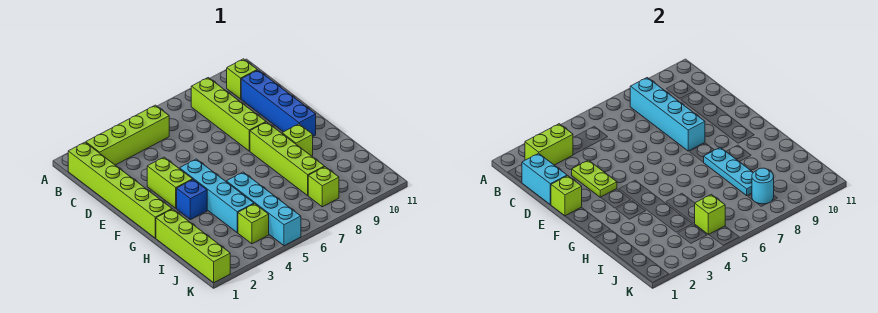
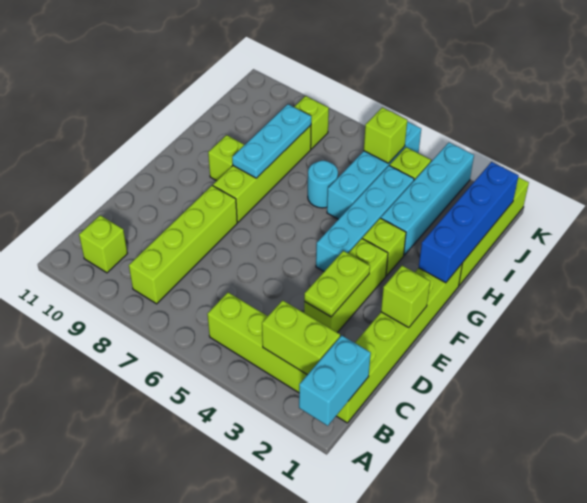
cyan 1x4 brick [630,78,705,151] -> cyan 1x4 brick moved to [381,143,474,255]
cyan 1x2 brick [522,153,567,205] -> cyan 1x2 brick moved to [299,335,371,426]
blue 1x4 brick [241,70,316,136] -> blue 1x4 brick moved to [419,162,519,283]
lime 1x2 brick [147,157,193,208] -> lime 1x3 brick [304,239,388,333]
blue 1x1 brick [177,180,207,220] -> lime 1x1 brick [363,218,406,276]
cyan 1x1 round brick [752,168,774,204] -> cyan 1x1 round brick moved to [308,161,338,208]

